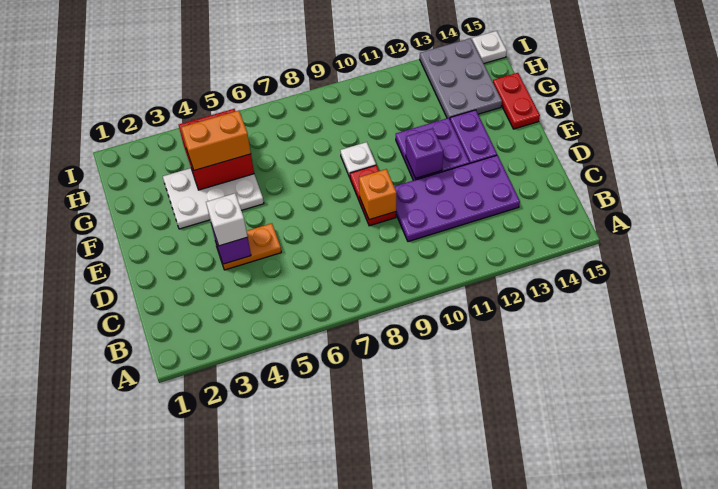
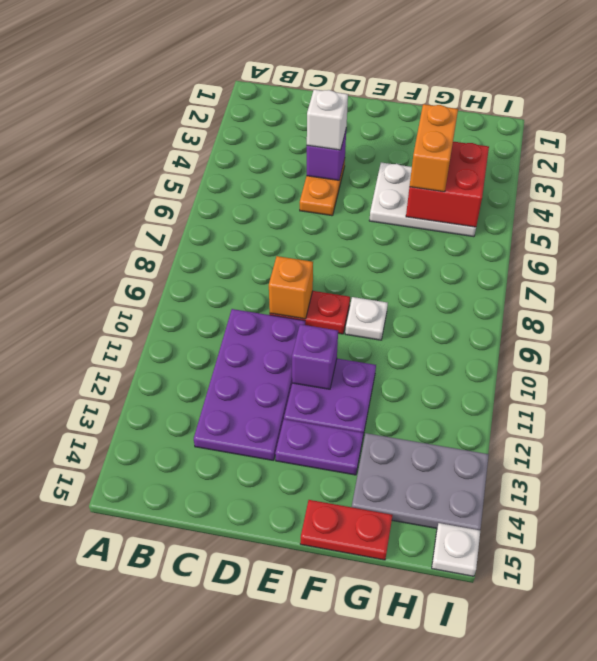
white 2x3 plate [163,168,264,229] -> white 2x3 plate turned to [369,163,476,237]

